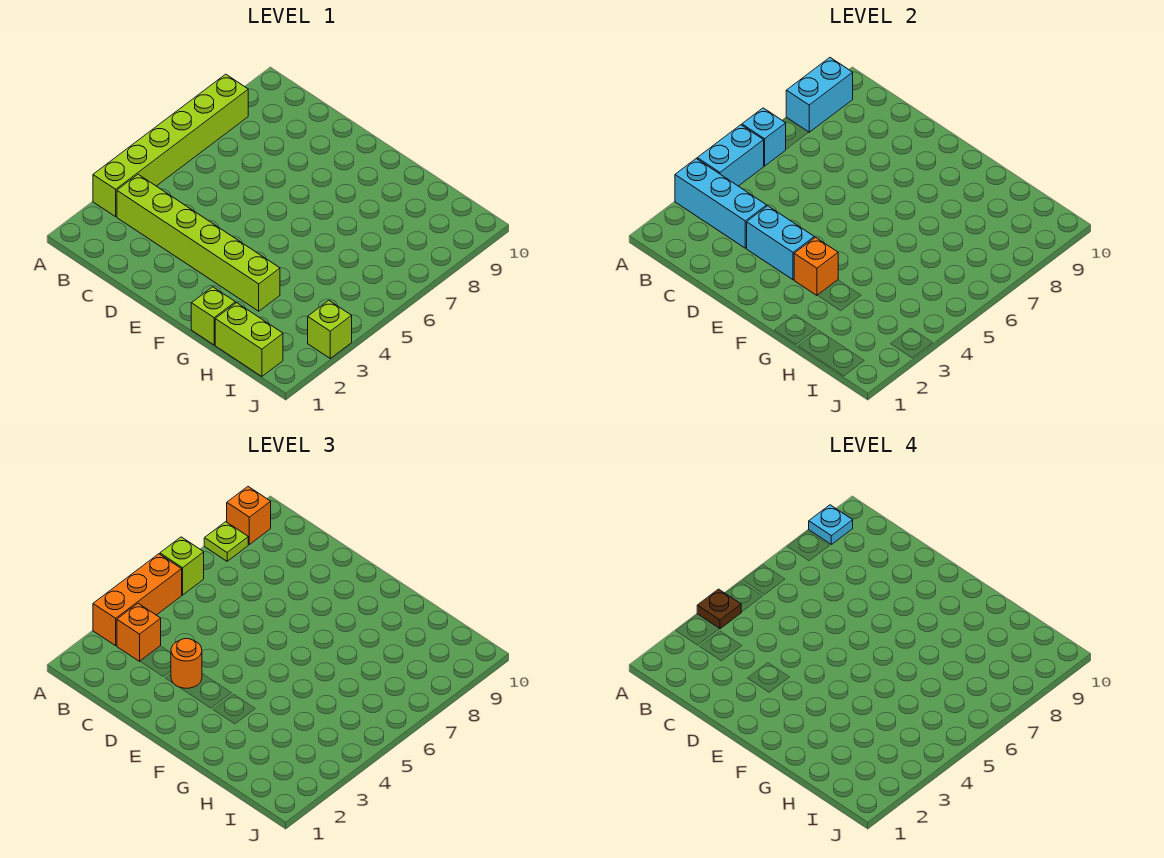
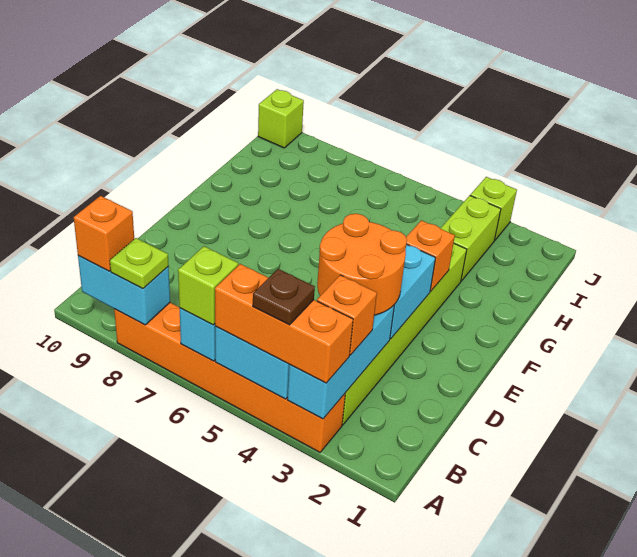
lime 1x6 brick [93,74,248,217] -> orange 1x6 brick [114,303,345,452]
cyan 1x1 plate [809,505,853,544] -> none
orange 1x1 round brick [171,639,202,688] -> orange 2x2 round brick [317,214,407,315]
lime 1x1 brick [191,287,235,345] -> lime 1x1 brick moved to [258,89,304,148]
lime 1x2 brick [215,303,283,376] -> lime 1x2 brick moved to [440,196,501,281]

